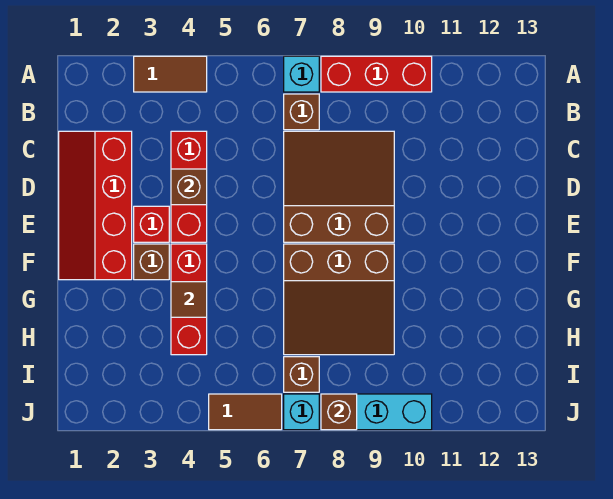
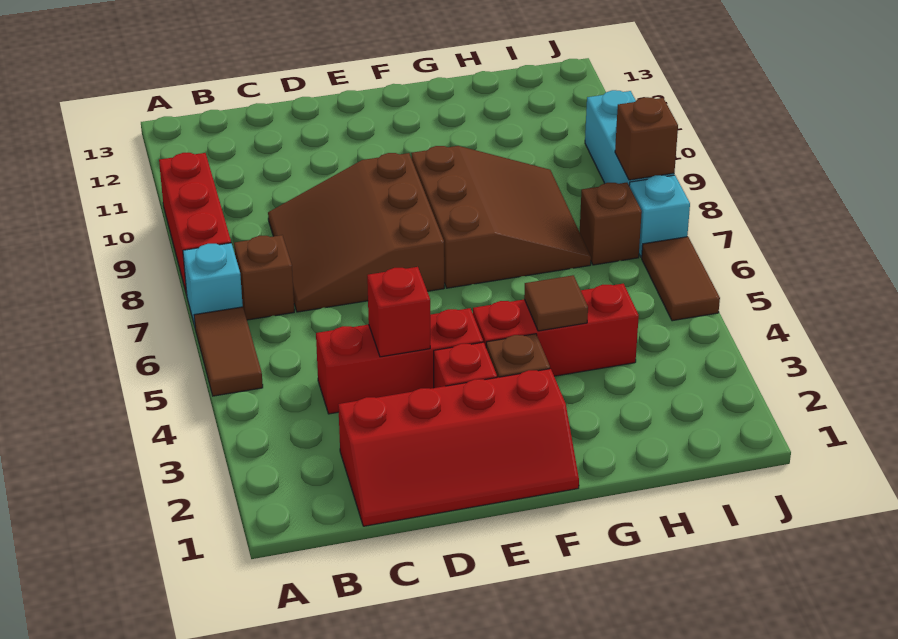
brown 1x2 tile [134,56,207,92] -> brown 1x2 tile moved to [194,307,263,396]
brown 1x1 brick [171,169,207,205] -> red 1x1 brick [367,267,430,357]

